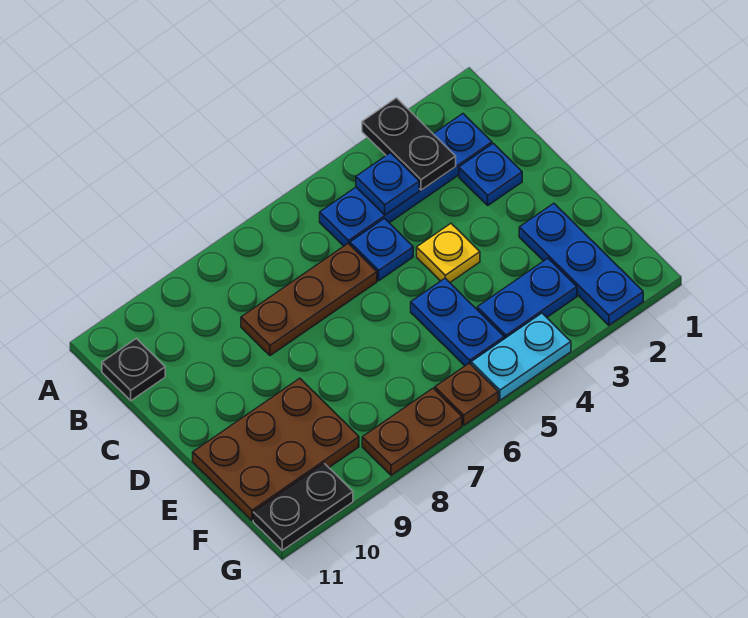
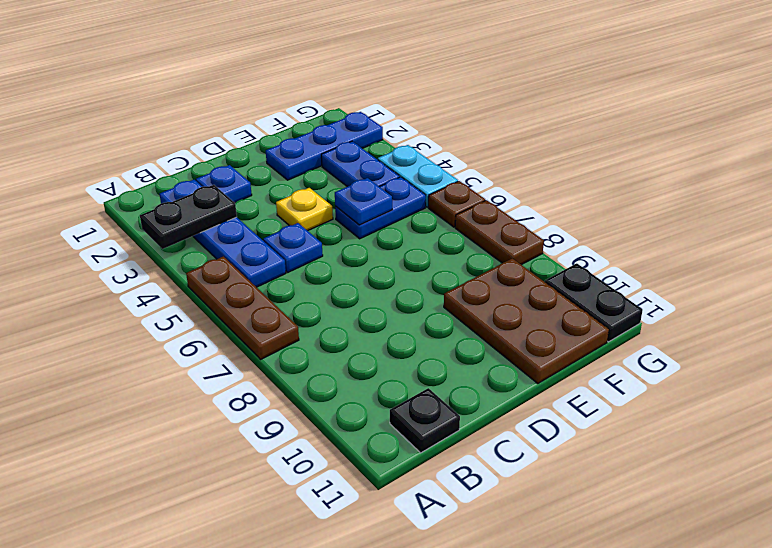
blue 1x1 plate [356,153,419,215] -> blue 1x1 plate moved to [335,178,392,225]
brown 1x3 plate [241,243,377,356] -> brown 1x3 plate moved to [186,256,299,359]

